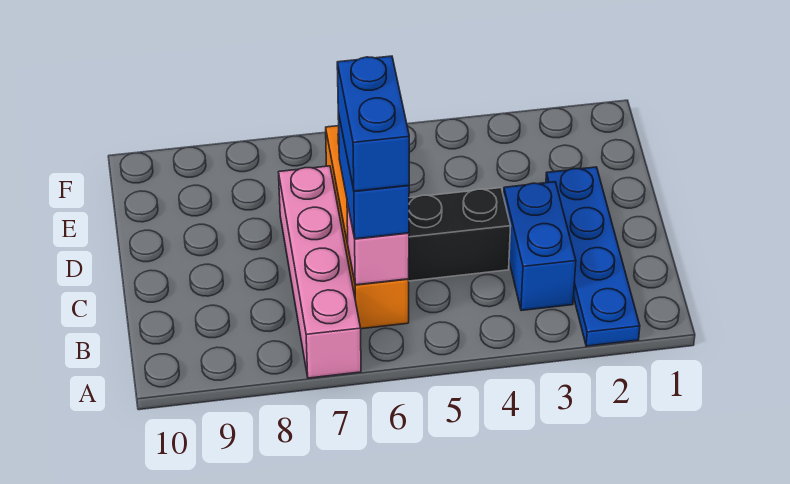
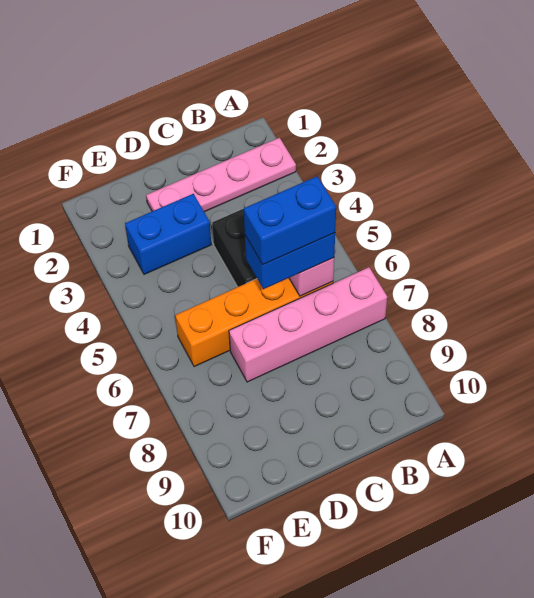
blue 1x4 plate [546,167,640,346] -> pink 1x4 plate [146,138,296,212]
blue 1x2 brick [504,182,576,311] -> blue 1x2 brick moved to [125,194,211,274]

